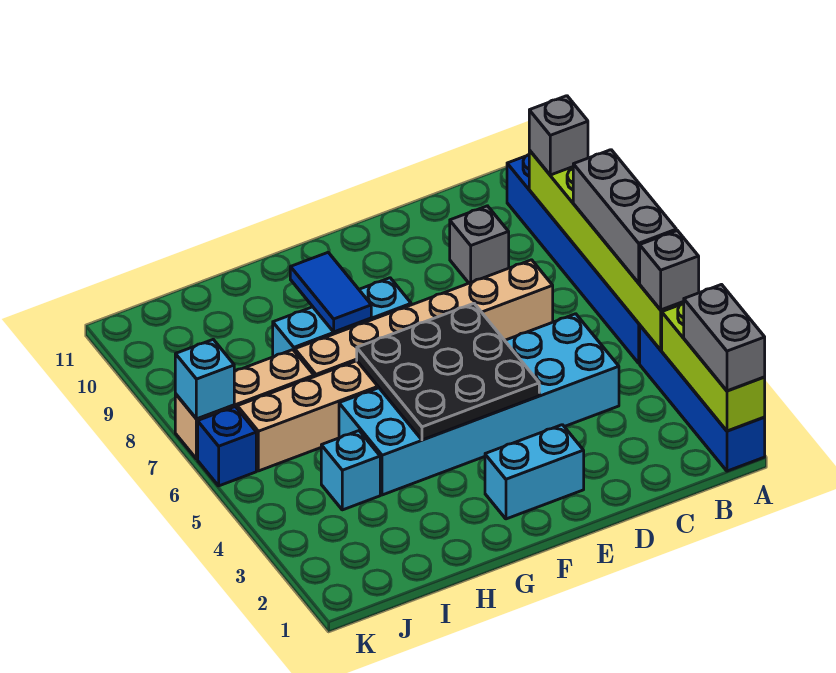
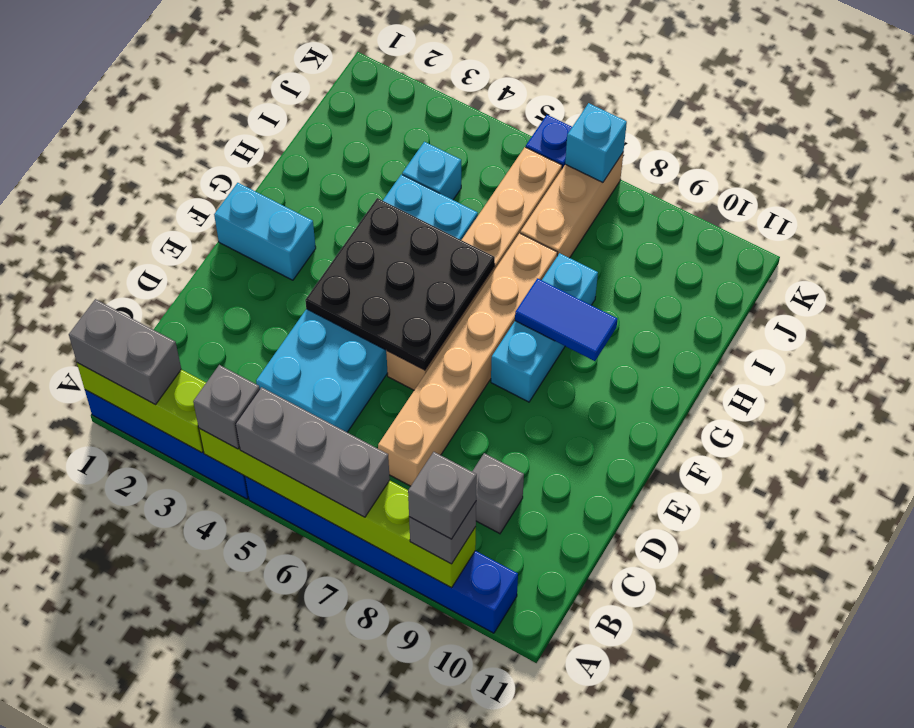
none -> grey 1x1 brick [408,452,477,539]
cyan 1x2 brick [485,425,584,519] -> cyan 1x2 brick turned to [214,183,316,280]

